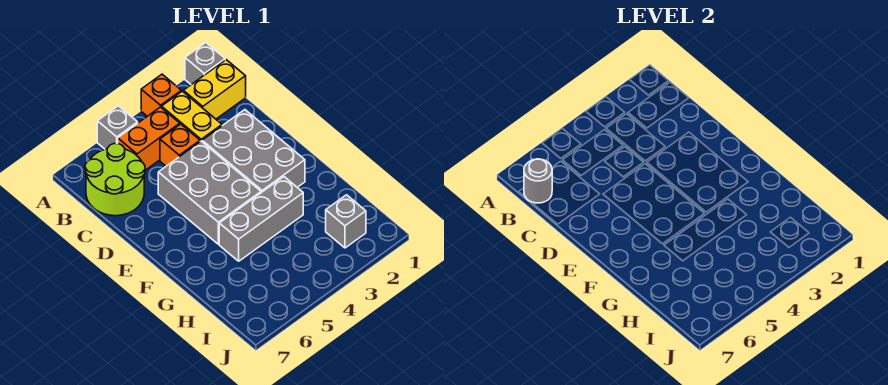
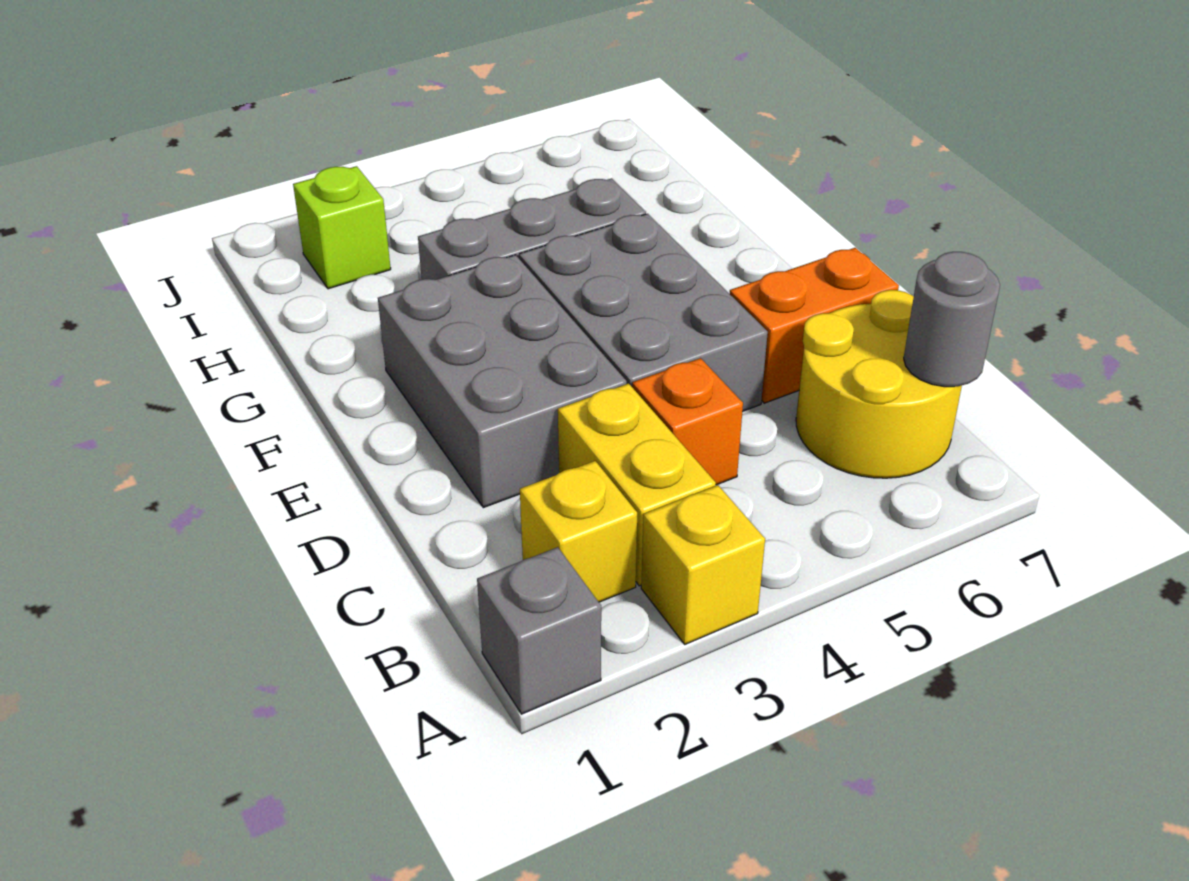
orange 1x1 brick [141,74,181,116] -> yellow 1x1 brick [641,485,765,644]
grey 1x1 brick [97,106,138,149] -> none
yellow 1x2 brick [183,60,246,119] -> yellow 1x1 brick [520,461,637,602]
orange 1x2 brick [118,107,180,170] -> orange 1x2 brick moved to [730,248,899,403]
lime 2x2 round brick [85,143,145,216] -> yellow 2x2 round brick [796,290,962,478]
grey 1x1 brick [326,195,366,248] -> lime 1x1 brick [293,166,391,289]

